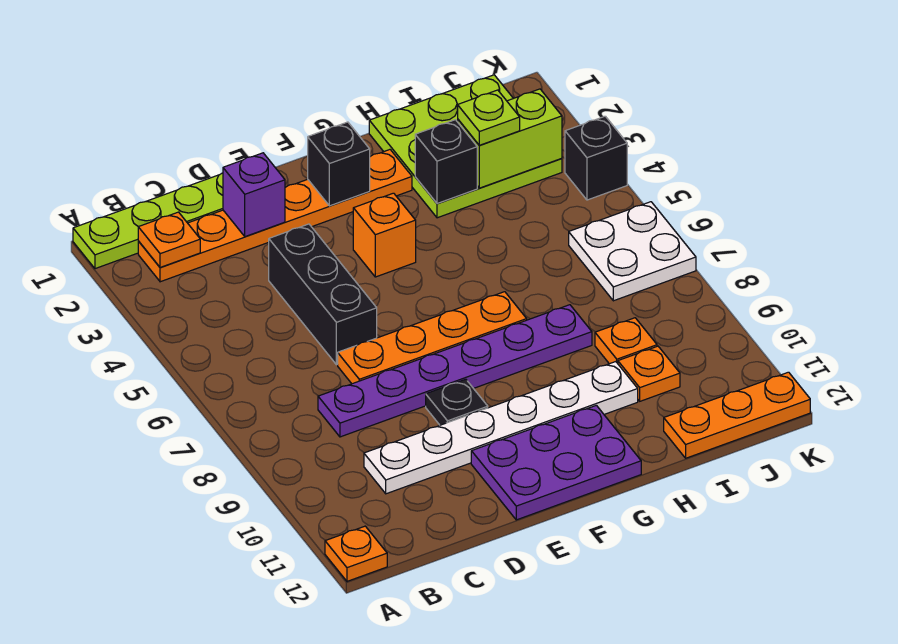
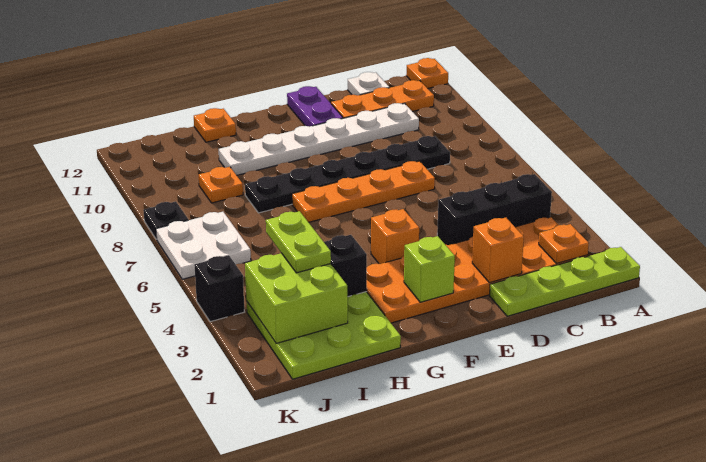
orange 1x6 plate [138,150,412,282] -> orange 2x6 plate [367,217,588,323]
purple 1x6 plate [318,305,592,437] -> black 1x6 plate [245,136,450,213]
none -> white 1x1 plate [348,72,389,95]
purple 1x1 brick [223,153,285,237] -> orange 1x1 brick [472,218,524,283]
black 1x3 brick [269,224,377,365] -> black 1x3 brick turned to [437,174,552,245]
black 1x1 plate [426,379,488,425] -> black 1x1 plate moved to [143,202,188,239]
purple 2x3 plate [471,405,641,520] -> purple 1x2 plate [287,86,343,127]
black 1x1 brick [308,122,370,206] -> lime 1x1 brick [404,236,455,302]
lime 1x2 brick [458,89,562,188] -> lime 2x2 brick [245,253,348,343]
lime 1x1 plate [458,90,520,145] -> lime 1x2 plate [266,211,331,273]
orange 1x1 plate [618,346,680,401] -> orange 1x1 plate moved to [194,108,236,142]
orange 1x3 plate [664,372,810,458] -> orange 1x3 plate moved to [331,80,434,118]

